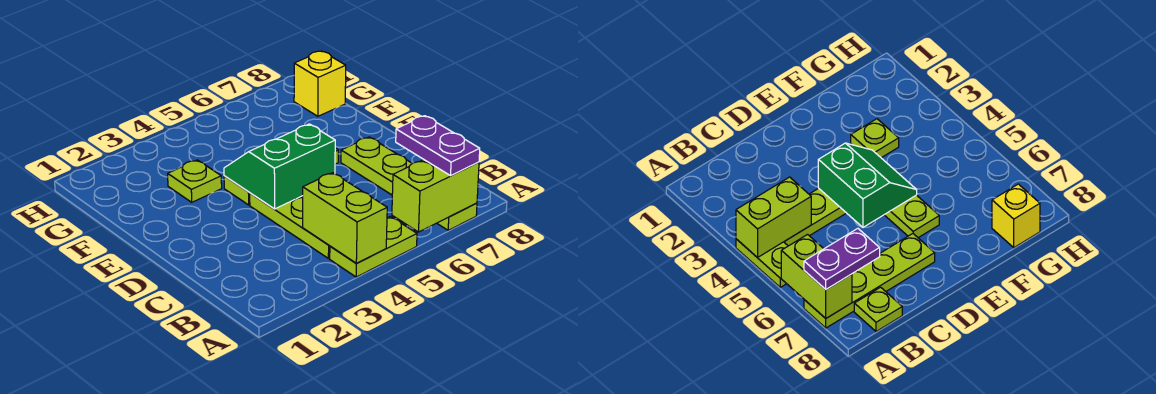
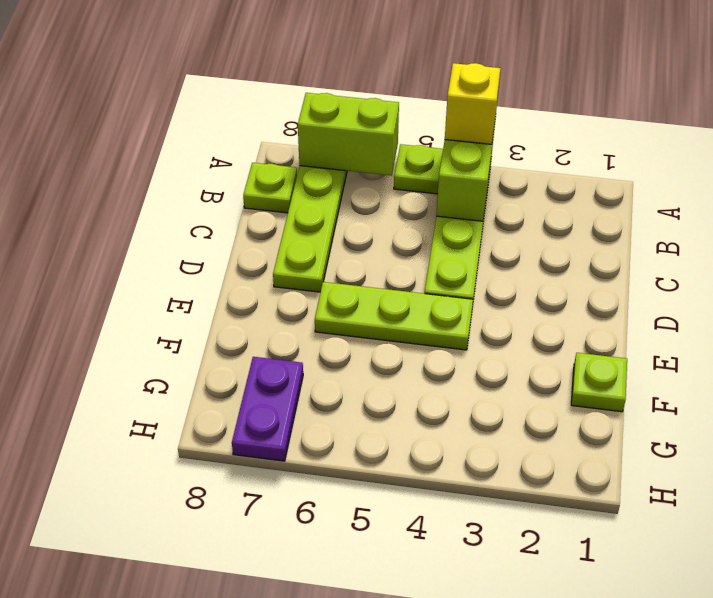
purple 1x2 plate [396,116,480,176] -> purple 1x2 plate moved to [232,357,303,461]
green 2x2 slope [224,124,335,209] -> none
lime 1x1 plate [168,160,222,202] -> lime 1x1 plate moved to [571,353,627,412]
yellow 1x1 brick [294,51,346,116] -> yellow 1x1 brick moved to [445,63,501,144]

